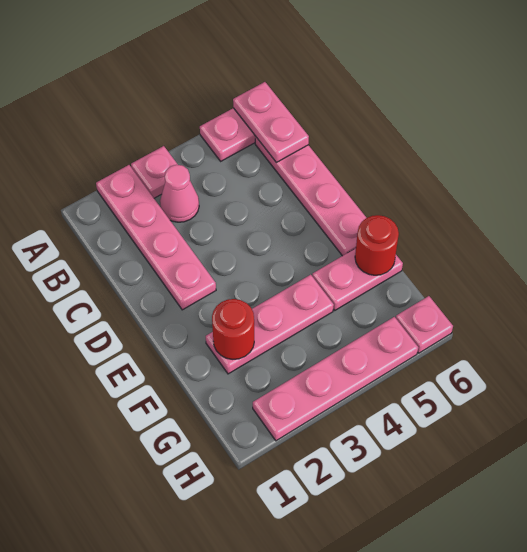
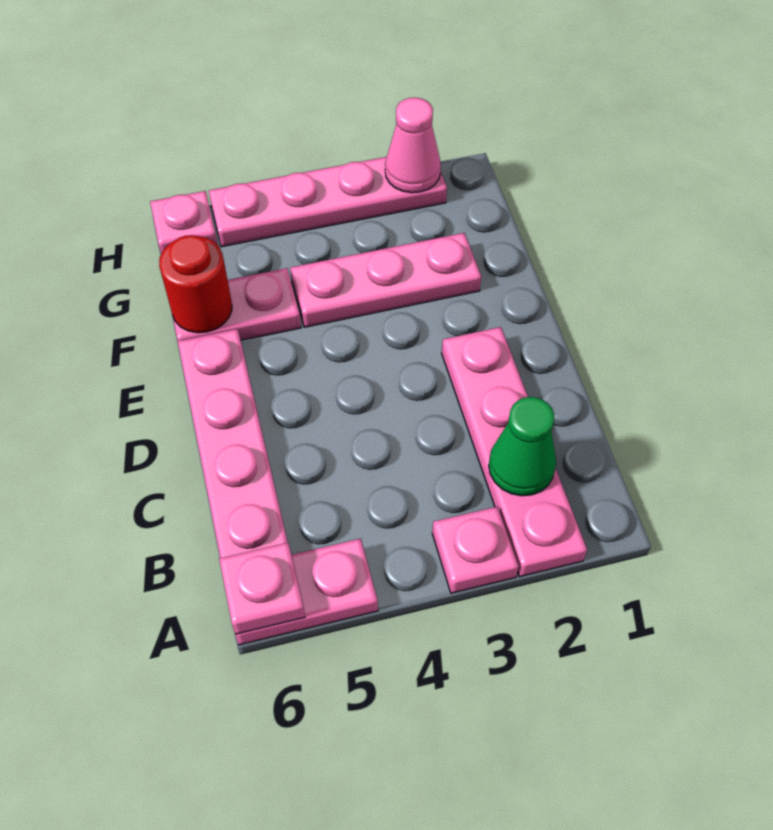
pink 1x2 plate [233,82,309,162] -> pink 1x1 plate [219,543,305,634]
none -> green 1x1 cone [489,397,556,496]
pink 1x1 cone [160,165,199,222] -> pink 1x1 cone moved to [385,98,441,193]
red 1x1 round brick [212,299,254,359] -> none

